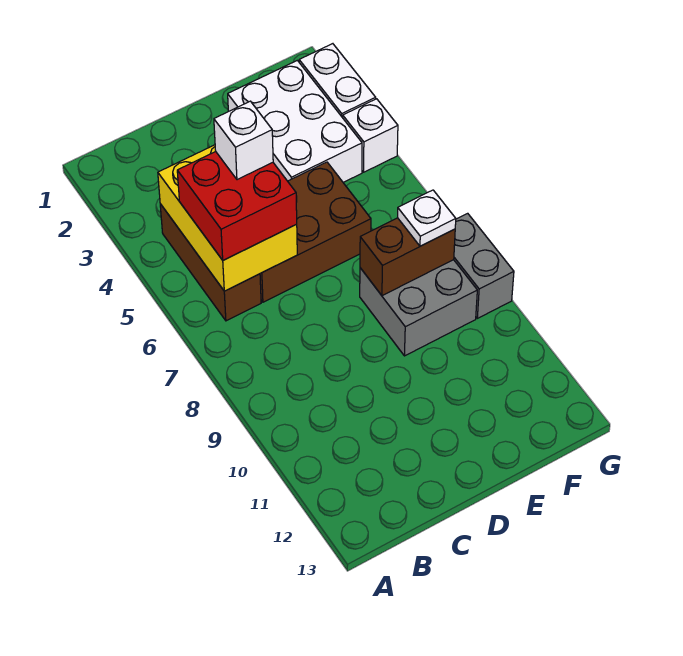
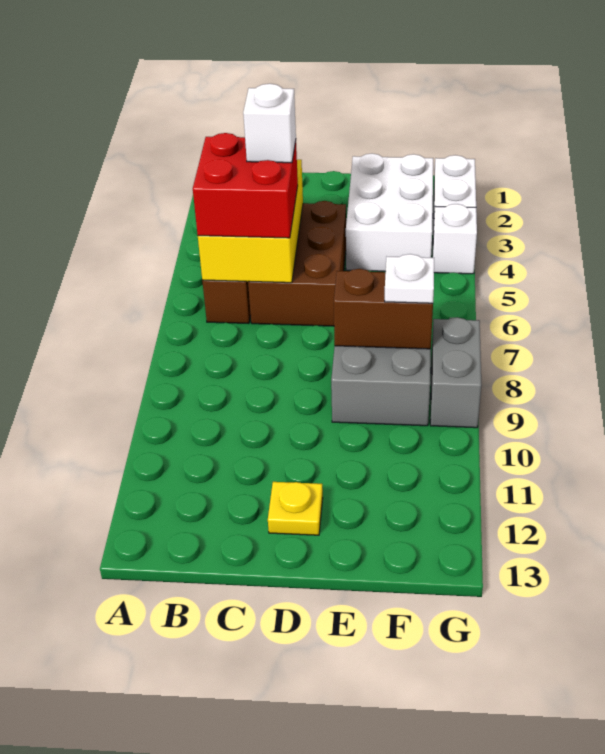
brown 2x3 brick [260,162,371,302] -> brown 2x3 brick turned to [248,201,346,326]
none -> yellow 1x1 plate [268,482,323,535]

